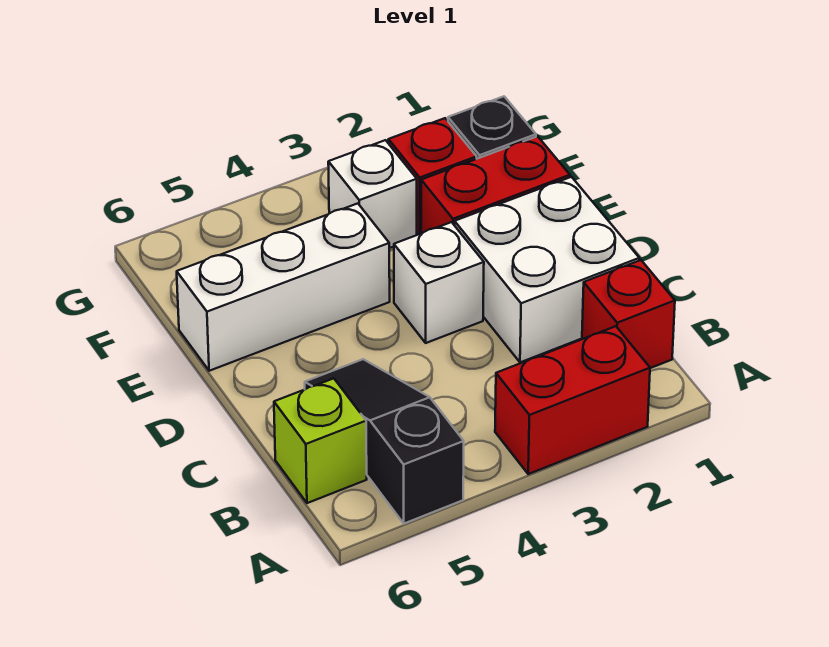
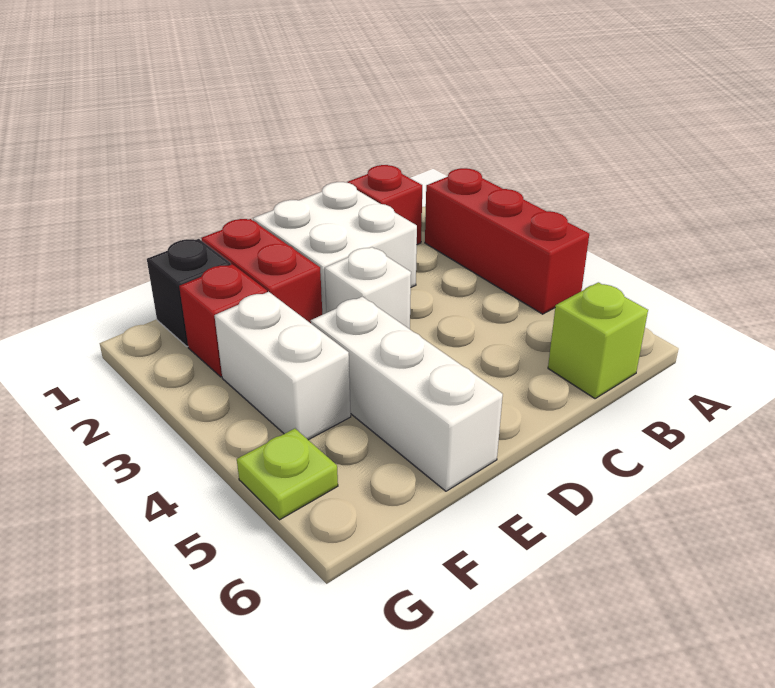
red 1x2 brick [495,326,650,474] -> red 1x3 brick [425,168,589,314]
black 1x3 slope [305,359,464,524] -> none
white 1x1 brick [328,140,417,248] -> white 1x2 brick [214,292,351,440]
none -> lime 1x1 plate [237,429,338,520]

